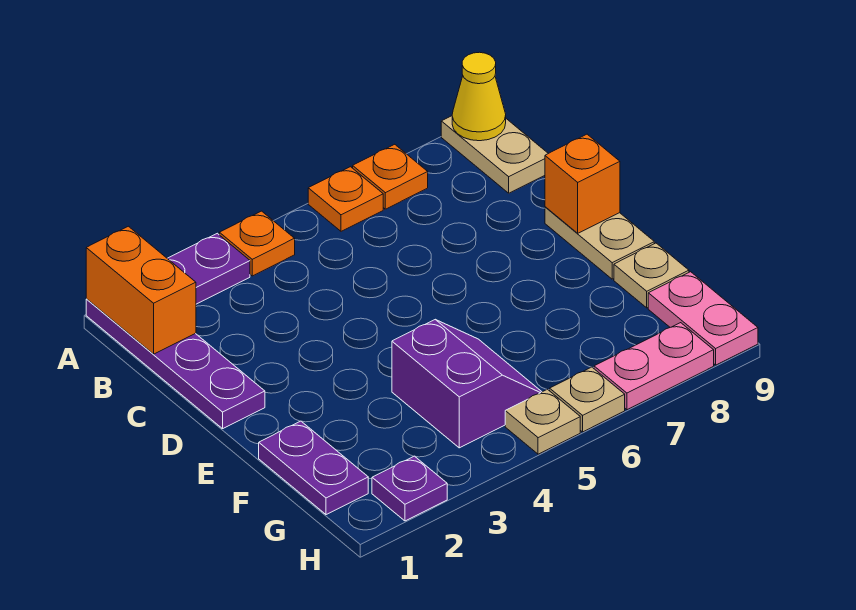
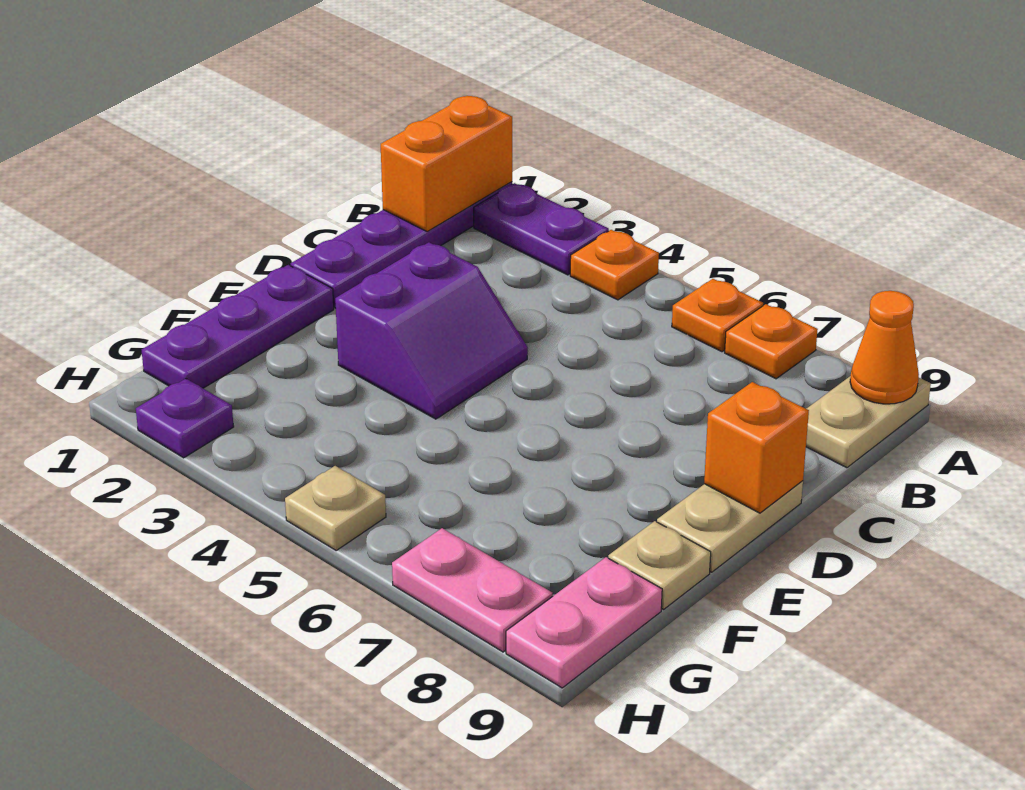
yellow 1x1 cone [452,52,506,141] -> orange 1x1 cone [850,291,919,404]
purple 1x2 plate [259,421,368,515] -> purple 1x3 plate [142,265,334,388]
purple 2x2 slope [392,320,542,448] -> purple 2x2 slope moved to [335,242,528,419]
tan 1x1 plate [550,367,625,432] -> none

